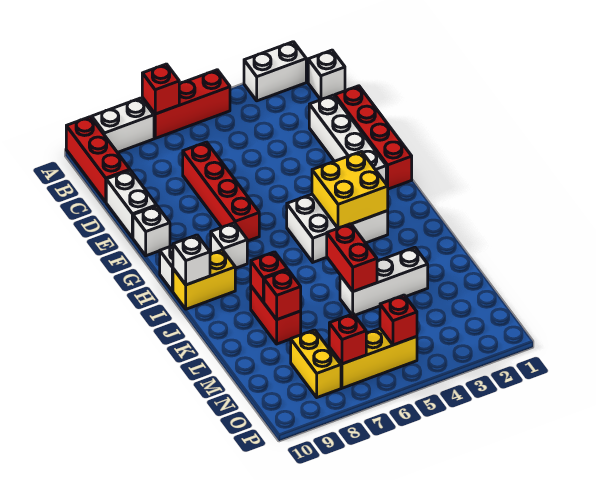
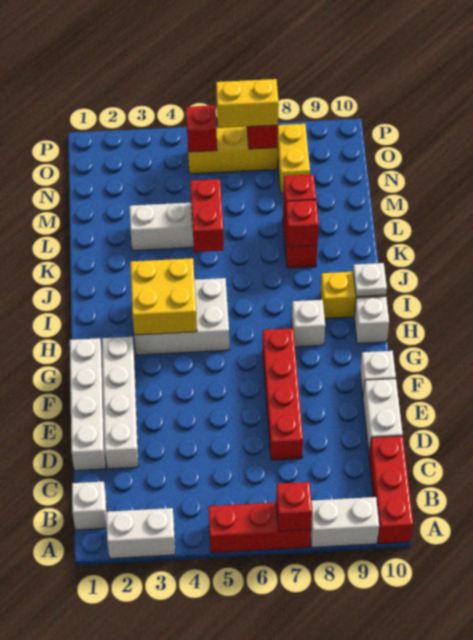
red 1x4 brick [335,86,412,189] -> white 1x4 brick [70,338,106,471]
white 1x1 brick [173,235,210,285] -> white 1x1 plate [353,263,387,296]
none -> yellow 1x2 brick [216,79,279,128]

